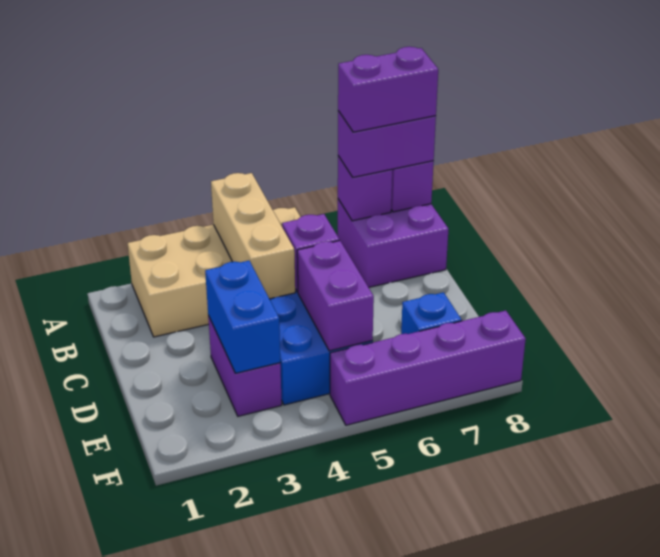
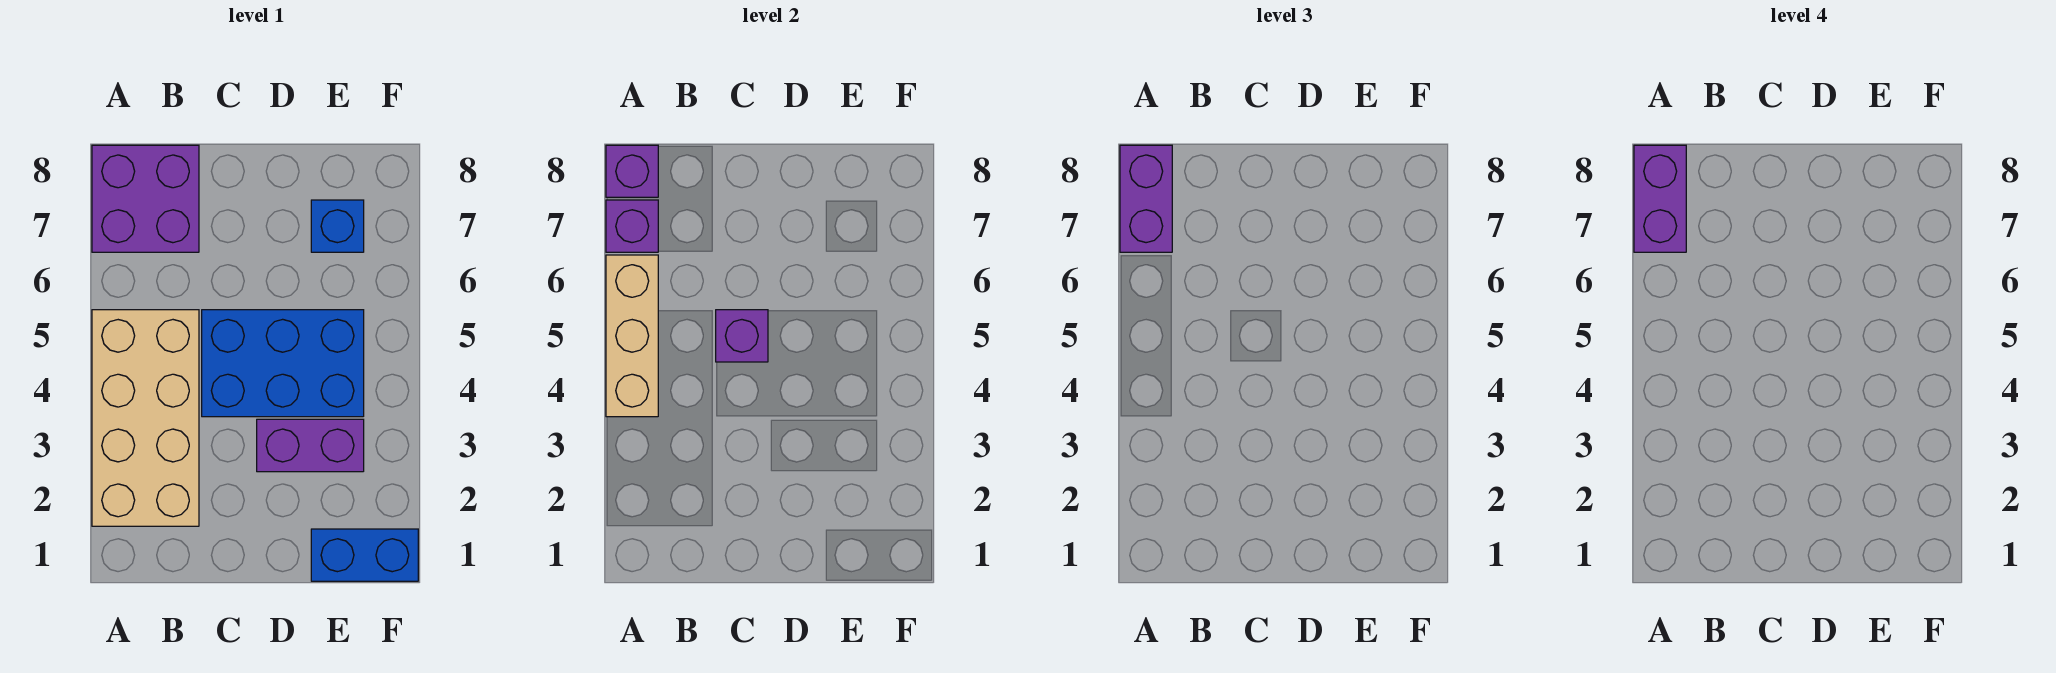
tan 1x3 brick [211,173,295,299] -> tan 1x3 brick turned to [606,255,658,417]
blue 1x2 brick [205,261,280,373] -> blue 1x2 brick moved to [311,529,418,581]
purple 1x2 brick [297,241,374,351] -> none
purple 1x4 brick [330,311,526,425] -> none

